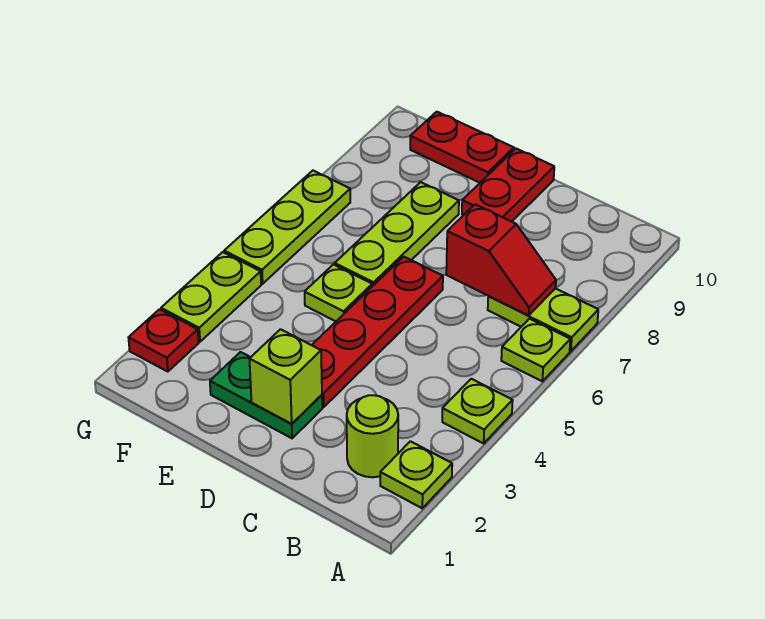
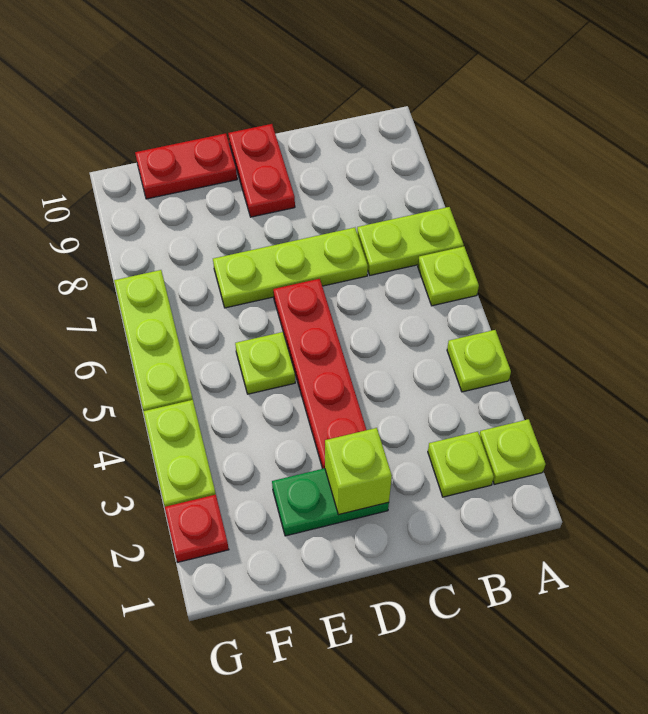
lime 1x1 round brick [347,395,398,477] -> lime 1x1 plate [428,432,494,497]
red 1x2 slope [446,204,556,315] -> none
lime 1x3 plate [335,182,459,286] -> lime 1x3 plate turned to [213,228,368,308]

